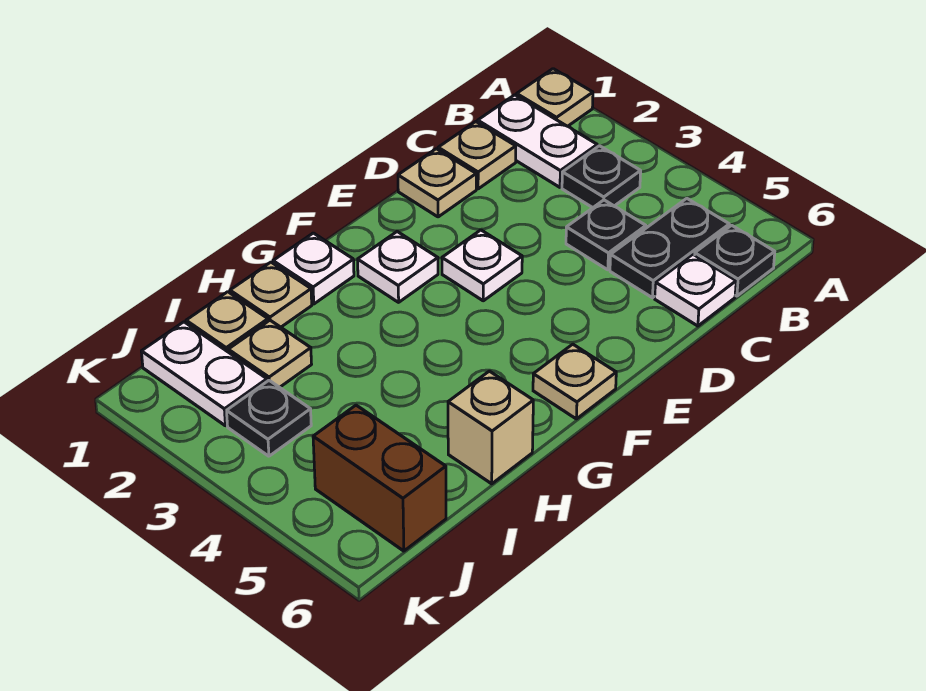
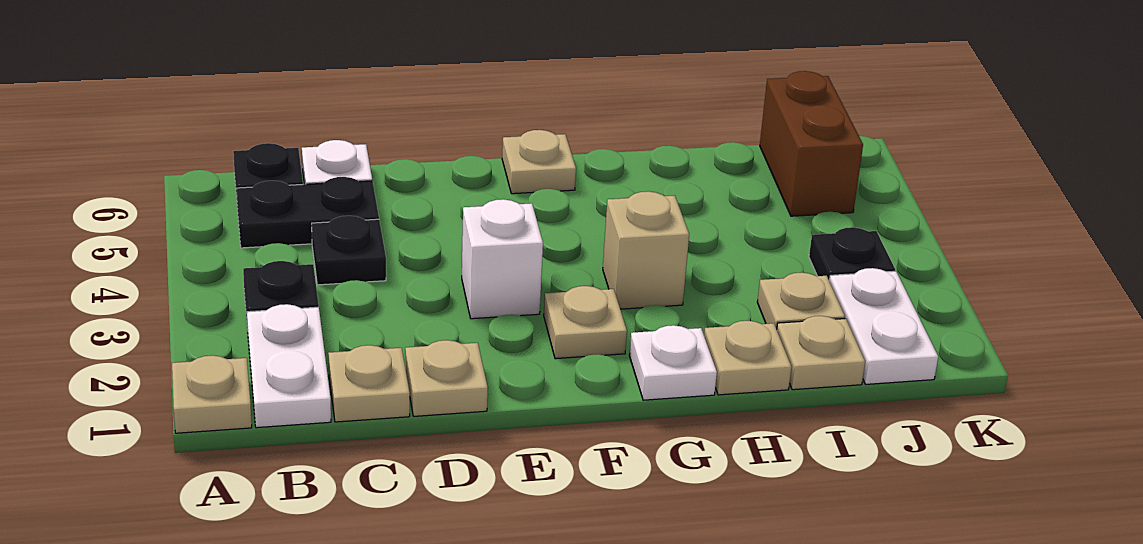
white 1x1 plate [442,230,522,301] -> white 1x1 brick [462,199,543,319]
white 1x1 plate [358,232,438,302] -> tan 1x1 plate [544,286,627,359]
tan 1x1 brick [448,371,533,484] -> tan 1x1 brick moved to [603,191,689,309]

